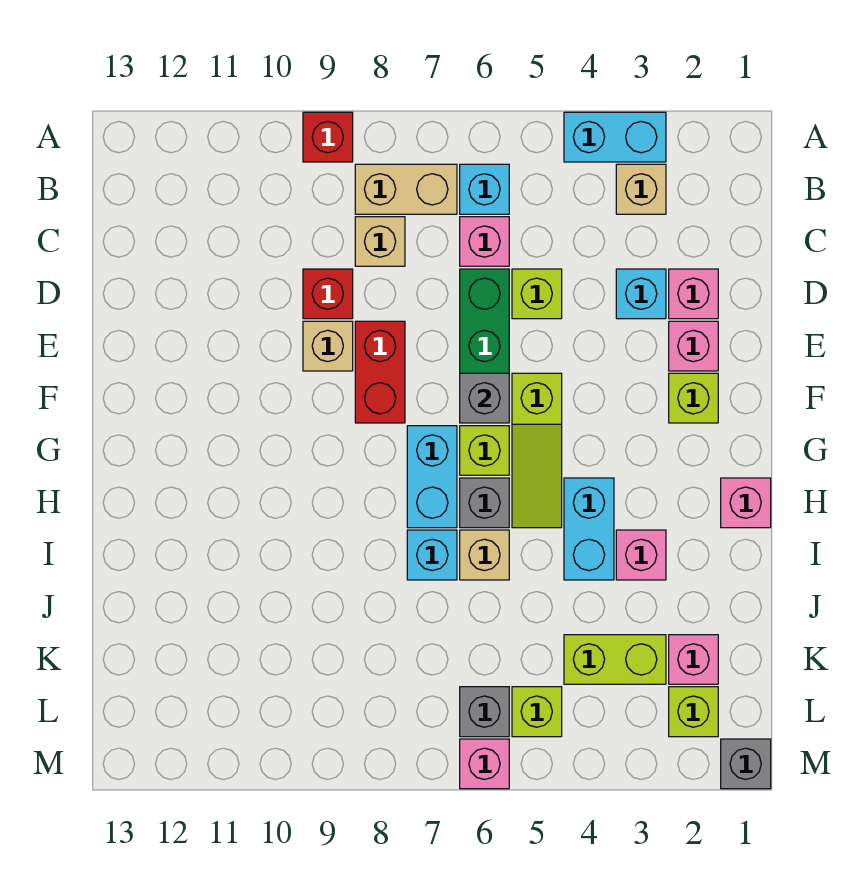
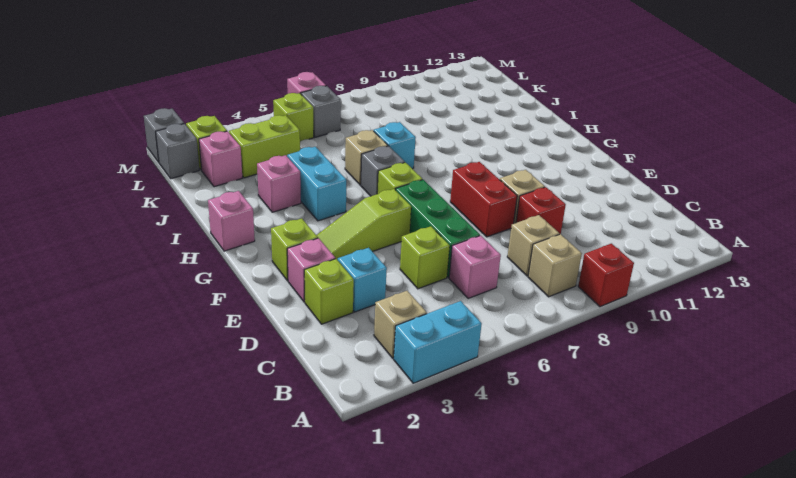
cyan 1x1 brick [460,164,509,214] -> none
tan 1x2 brick [355,164,457,214] -> tan 1x1 brick [528,234,582,297]
pink 1x1 brick [669,269,718,319] -> lime 1x1 brick [304,259,354,324]
lime 1x3 slope [512,373,562,528] -> lime 1x3 slope turned to [316,189,411,260]
grey 1x1 brick [460,373,509,423] -> grey 1x1 brick moved to [156,124,199,179]
cyan 1x2 brick [407,426,457,528] -> none

